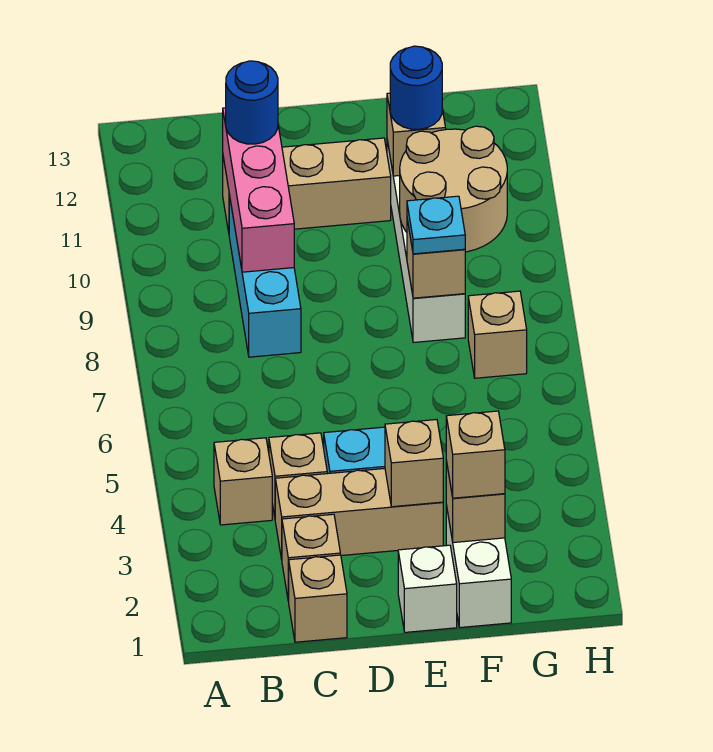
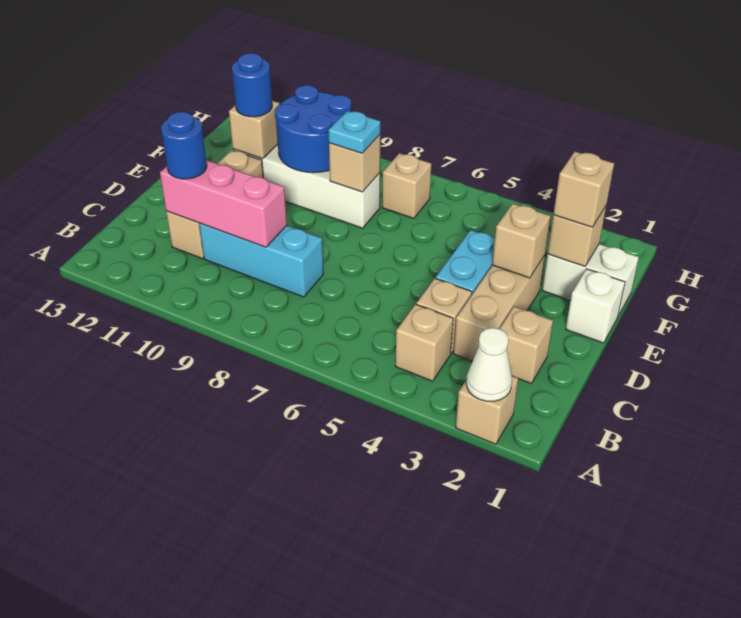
none -> white 1x1 cone [466,328,512,401]
tan 1x1 brick [289,555,347,642] -> tan 1x1 brick moved to [456,376,518,444]
tan 2x2 round brick [400,126,507,252] -> blue 2x2 round brick [275,85,351,173]

